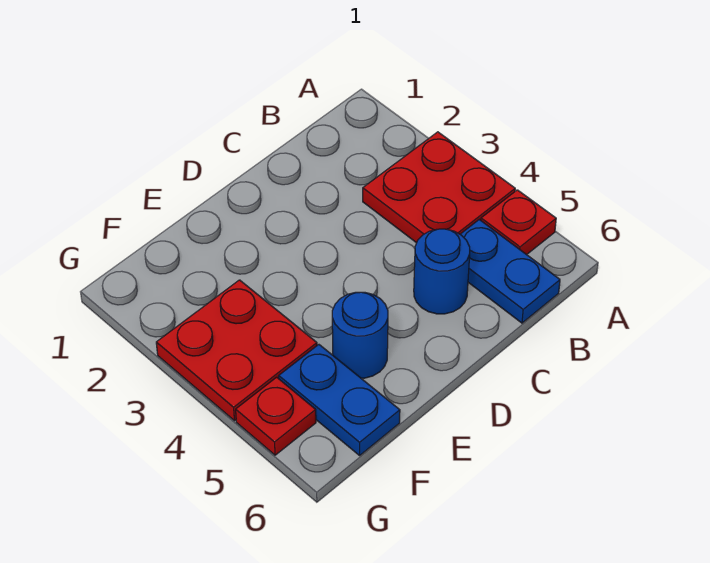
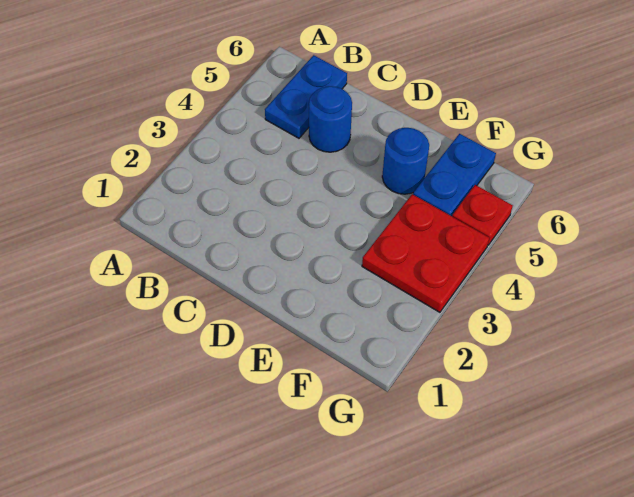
red 2x2 plate [363,132,515,243] -> none
red 1x1 plate [481,190,556,255] -> none

